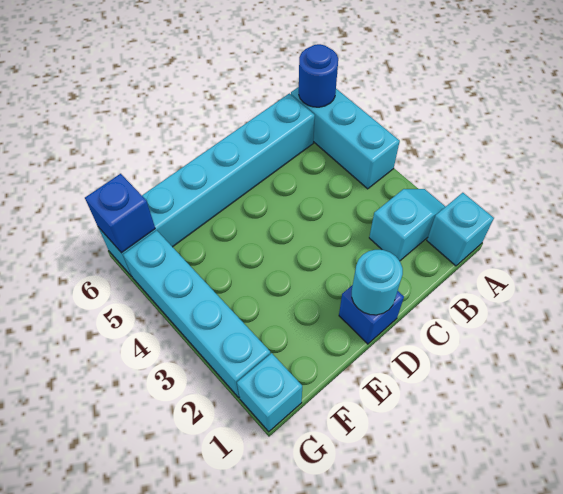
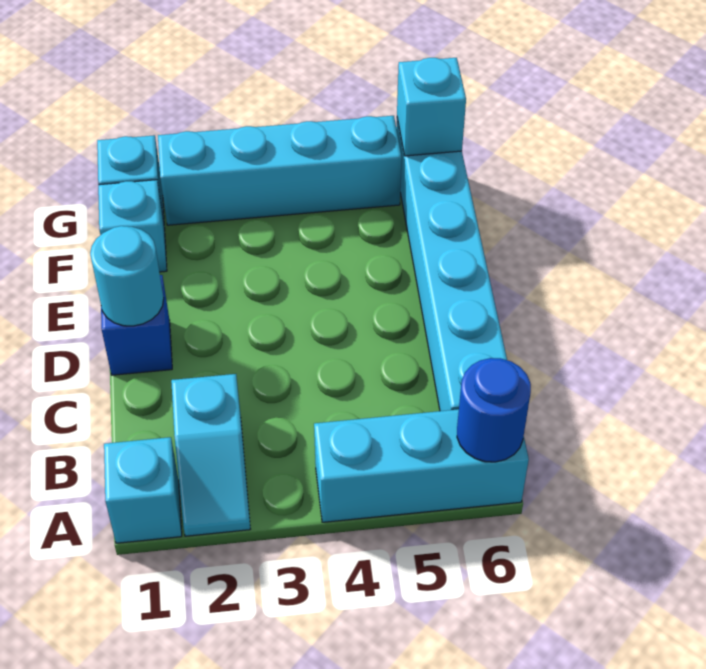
none -> cyan 1x1 brick [98,180,167,272]
blue 1x1 brick [85,174,155,253] -> cyan 1x1 brick [397,58,466,156]

